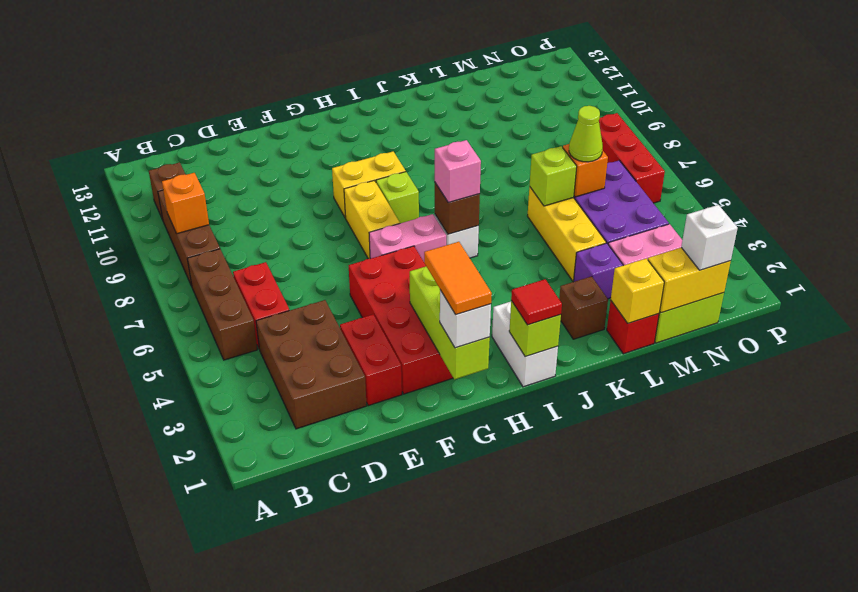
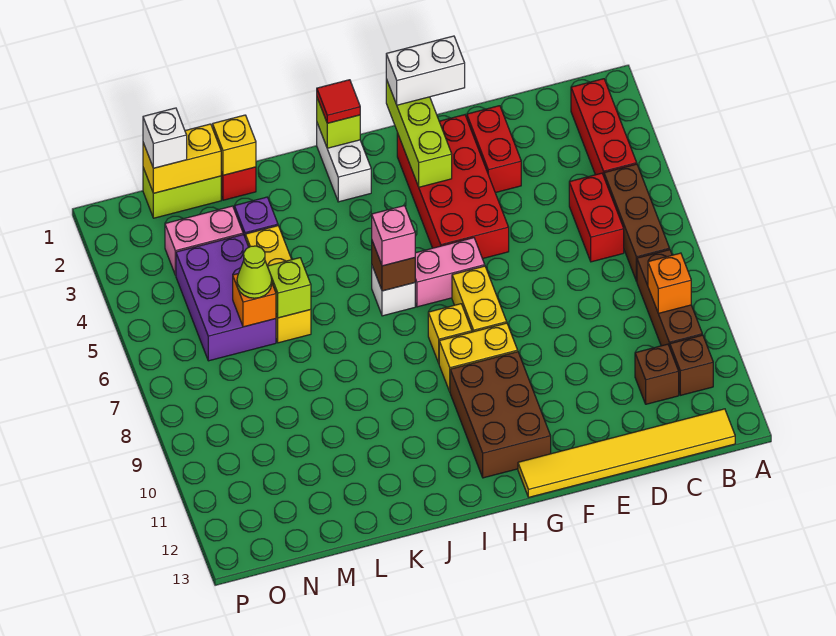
none -> yellow 1x6 tile [518,409,735,497]
brown 2x3 brick [256,300,367,429] -> brown 2x3 brick moved to [450,352,551,478]
white 1x1 brick [440,290,491,348] -> white 1x2 brick [386,36,465,105]
orange 1x2 tile [424,242,492,315] -> none
lime 1x1 brick [376,172,419,223] -> yellow 1x1 brick [428,304,472,363]
brown 1x1 brick [559,276,608,339] -> brown 1x1 brick moved to [635,344,679,404]
red 1x3 brick [599,113,665,203] -> red 1x3 brick moved to [571,79,637,176]

